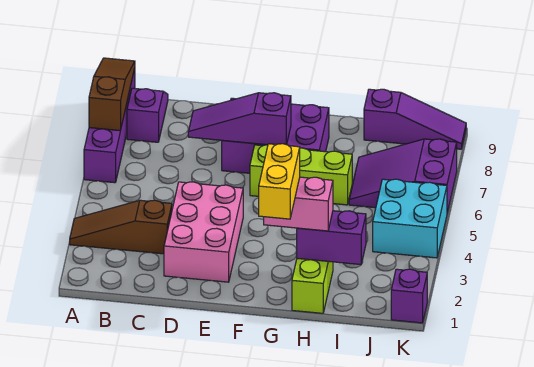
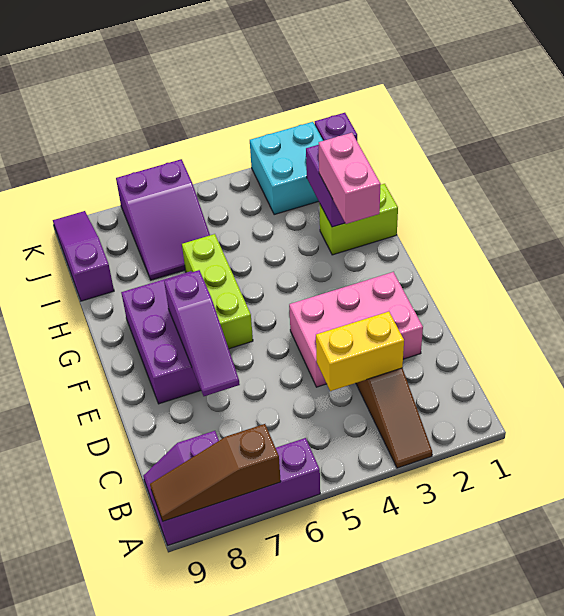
yellow 1x2 brick [259,144,300,219] -> yellow 1x2 brick moved to [316,312,404,391]
cyan 2x2 brick [373,179,447,258] -> cyan 2x2 brick moved to [250,122,323,215]

